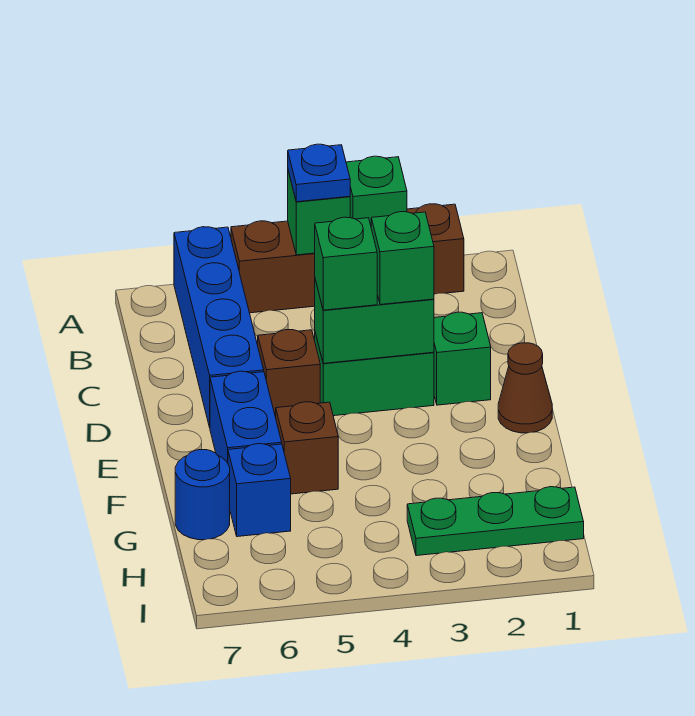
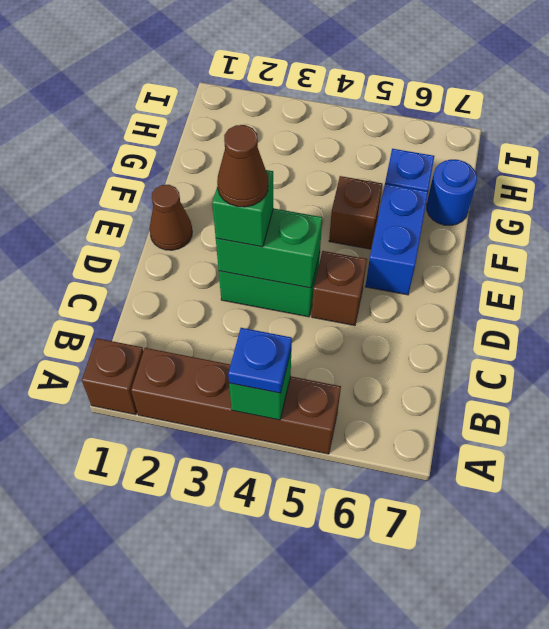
none -> brown 1x1 brick [82,338,143,415]
green 1x1 brick [346,156,407,225] -> none
blue 1x4 brick [174,227,264,427] -> none
green 1x1 brick [434,312,491,405] -> none
none -> brown 1x1 cone [217,125,268,207]
green 1x1 brick [314,217,377,310] -> none
green 1x3 plate [407,487,584,556] -> none

